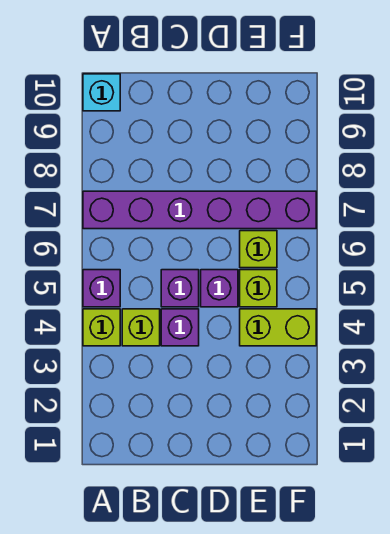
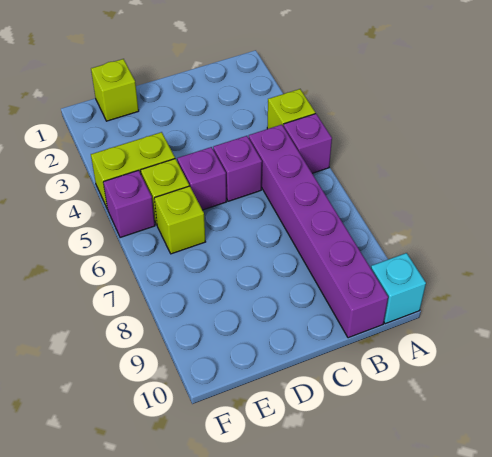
purple 1x6 brick [83,191,316,229] -> purple 1x6 brick turned to [249,125,388,338]
lime 1x1 brick [122,309,160,346] -> lime 1x1 brick moved to [91,59,139,121]
purple 1x1 brick [161,309,199,346] -> purple 1x1 brick moved to [103,170,155,238]

